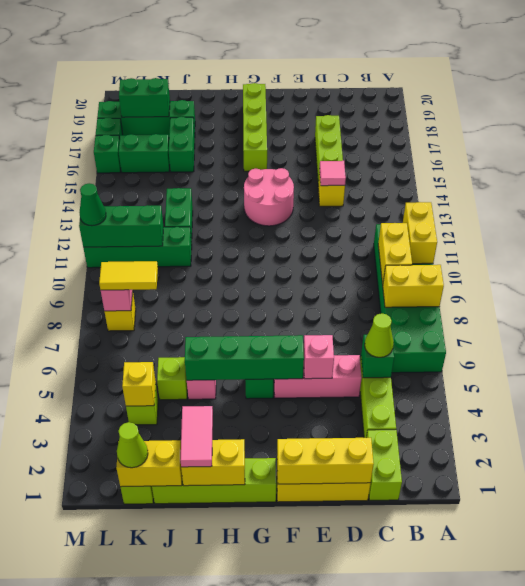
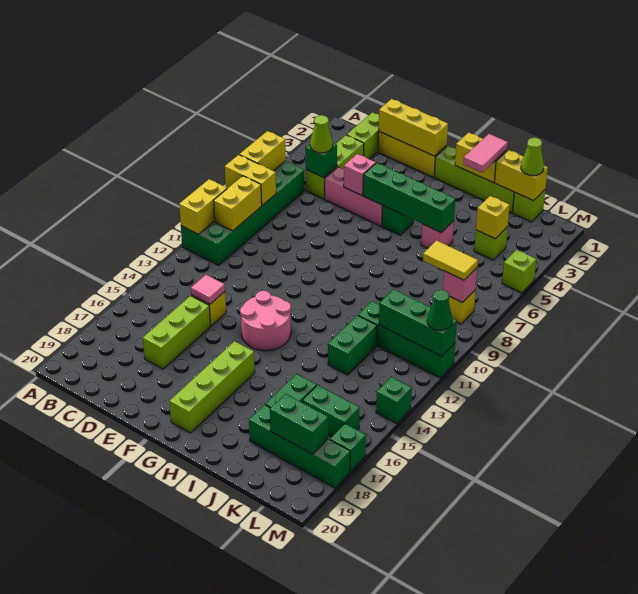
none -> yellow 1x2 brick [239,131,286,171]
lime 1x1 brick [157,357,187,400] -> lime 1x1 brick moved to [502,250,536,293]
green 1x1 brick [94,135,121,173] -> green 1x1 brick moved to [376,377,412,424]

